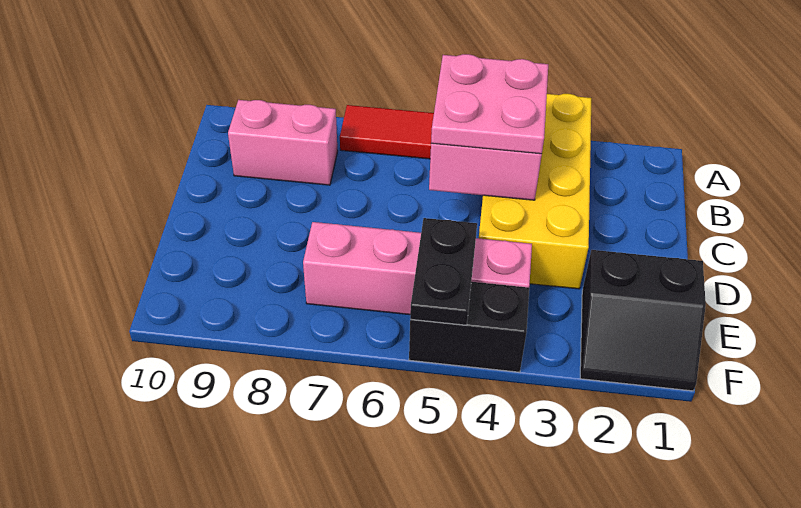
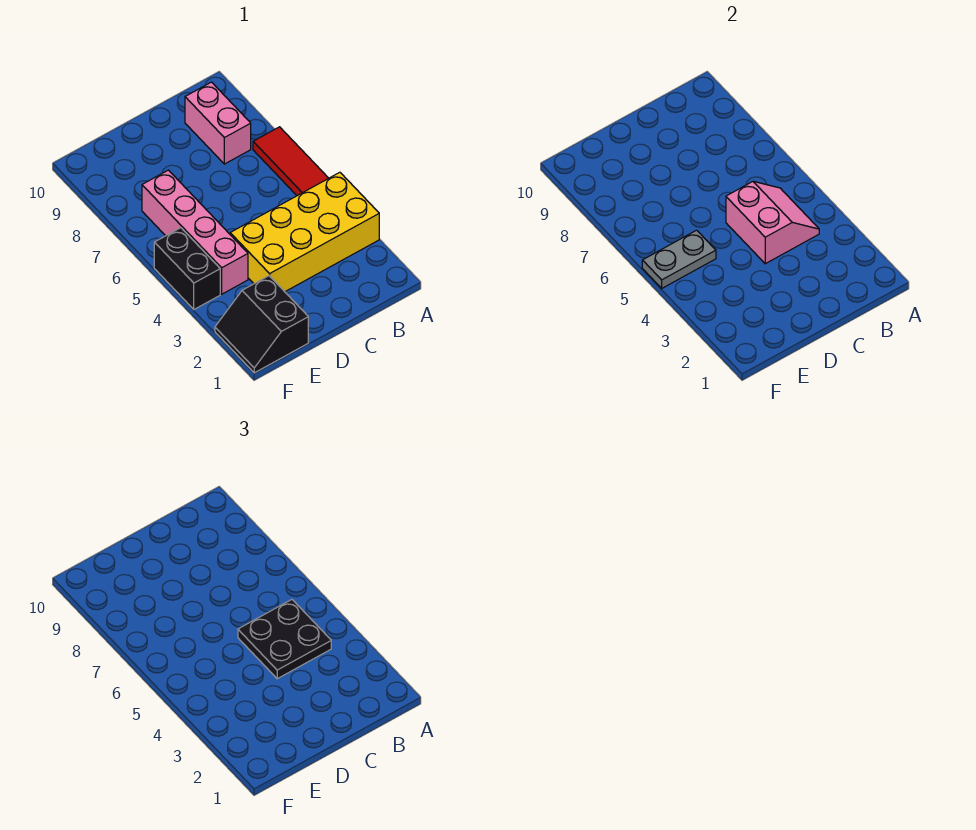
pink 2x2 plate [431,54,548,154] -> black 2x2 plate [238,600,331,679]
black 1x2 plate [410,218,477,325] -> grey 1x2 plate [642,230,716,288]

